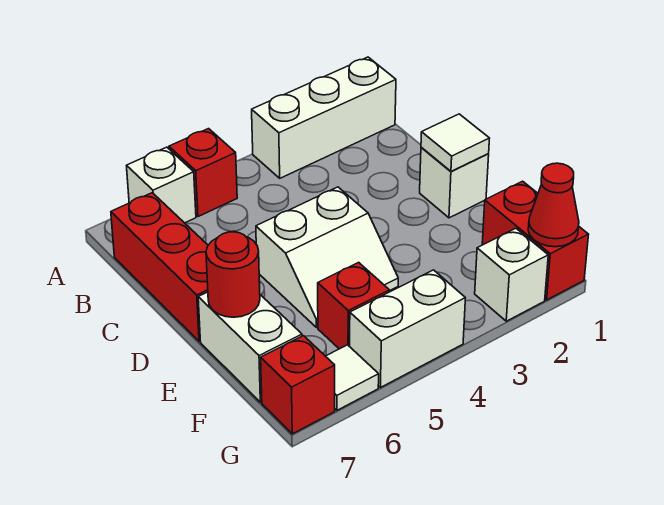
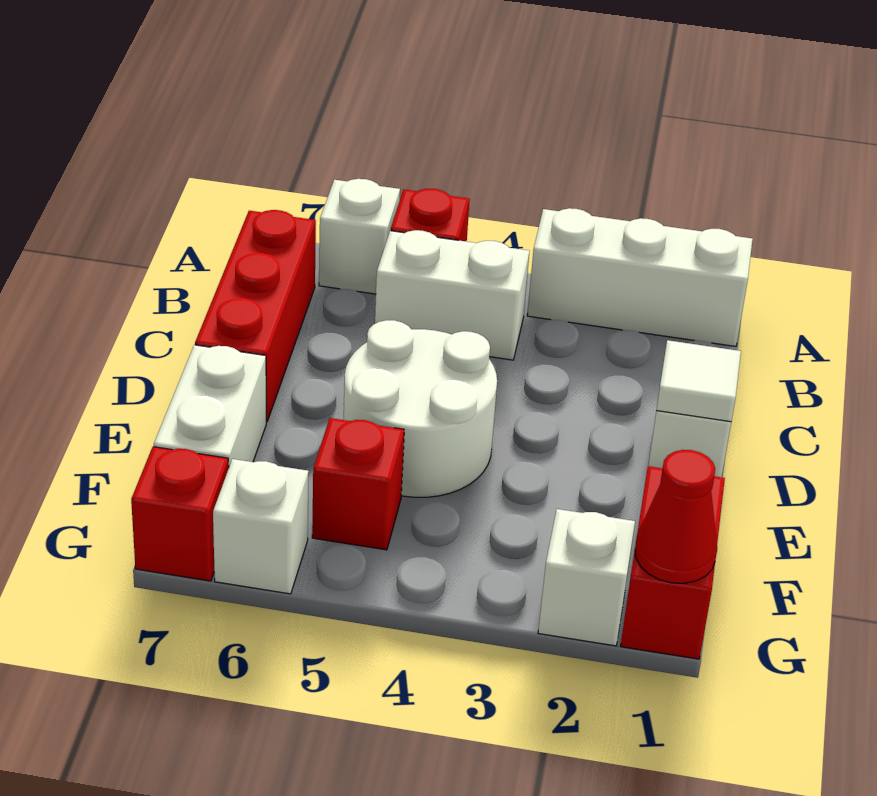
white 2x2 slope [256,187,398,327] -> white 2x2 round brick [344,320,497,497]
red 1x1 round brick [206,232,260,317] -> none
white 1x2 brick [350,270,465,388] -> white 1x2 brick moved to [375,230,529,360]
white 1x1 tile [326,345,379,410] -> white 1x1 brick [213,459,309,594]

